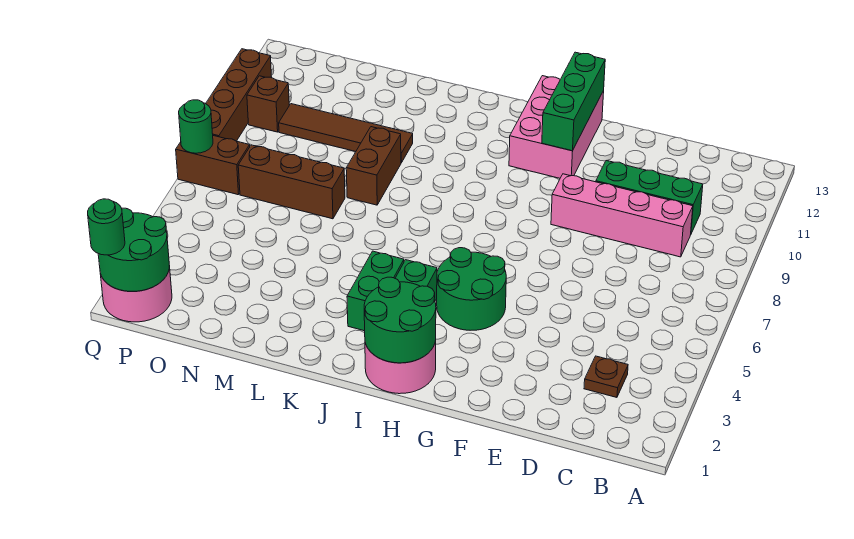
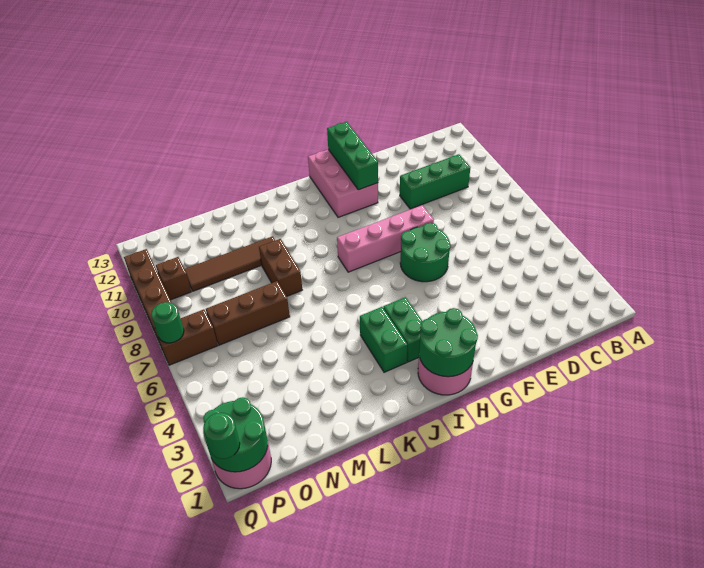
brown 1x1 plate [584,356,628,397] -> none
pink 1x4 brick [551,174,693,257] -> pink 1x4 brick moved to [337,205,434,272]
green 2x2 round brick [437,248,506,330] -> green 2x2 round brick moved to [400,223,451,282]

